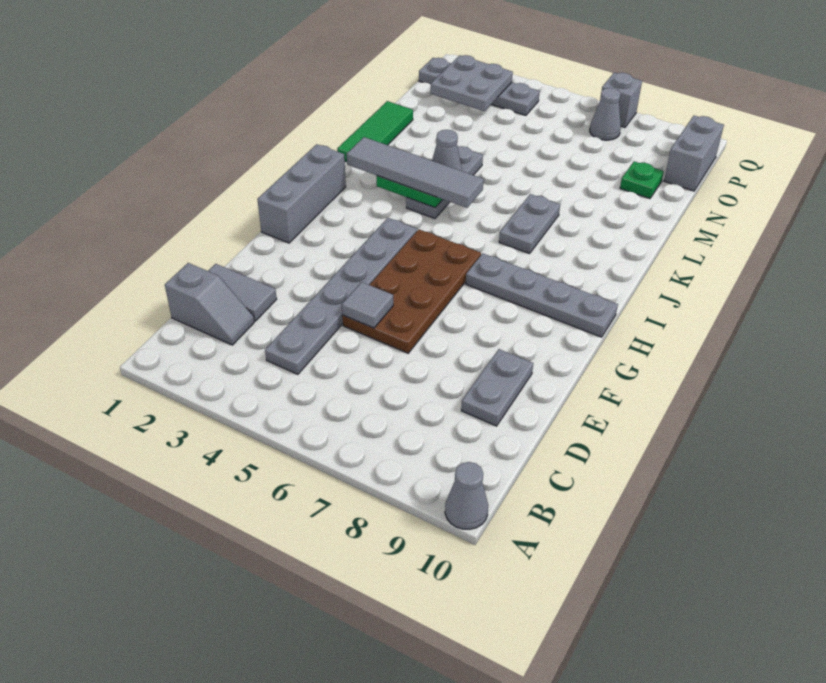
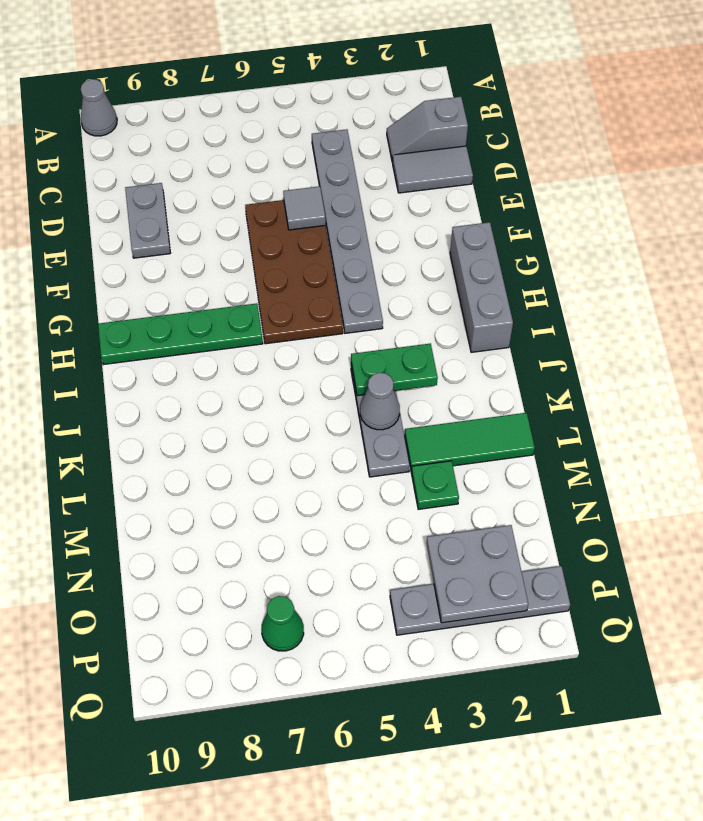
grey 1x4 plate [466,253,618,337] -> green 1x4 plate [98,303,263,365]
grey 1x4 tile [347,137,484,208] -> none
grey 1x2 plate [499,194,560,254] -> none
green 1x3 tile [337,101,413,162] -> green 1x3 tile turned to [405,413,535,471]
green 1x1 plate [620,161,664,199] -> green 1x1 plate moved to [411,461,459,509]
grey 1x2 brick [664,116,724,191] -> none
grey 1x1 cone [590,88,621,140] -> green 1x1 cone [261,596,304,651]
grey 1x1 brick [602,73,642,127] -> none

